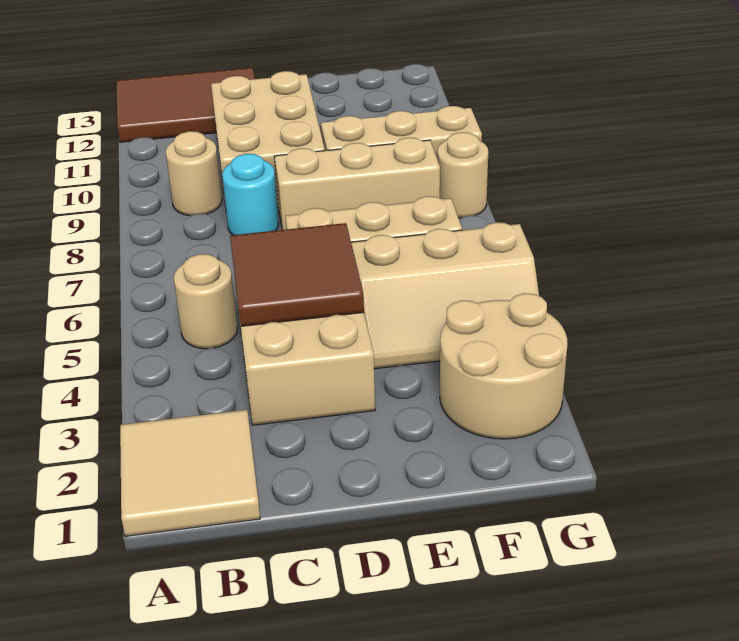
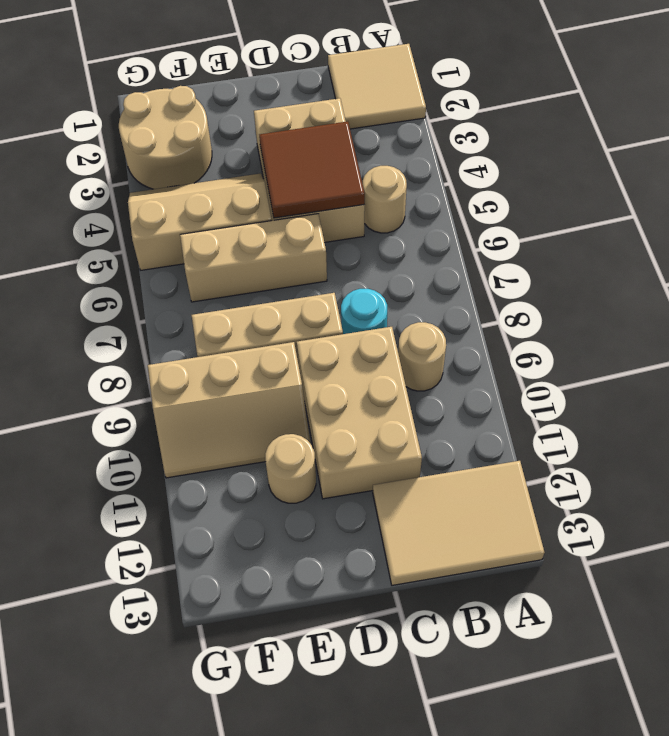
brown 2x3 tile [117,68,255,142] -> tan 2x3 tile [373,461,545,585]
tan 1x1 round brick [437,132,488,218] -> tan 1x1 round brick moved to [265,434,316,503]

